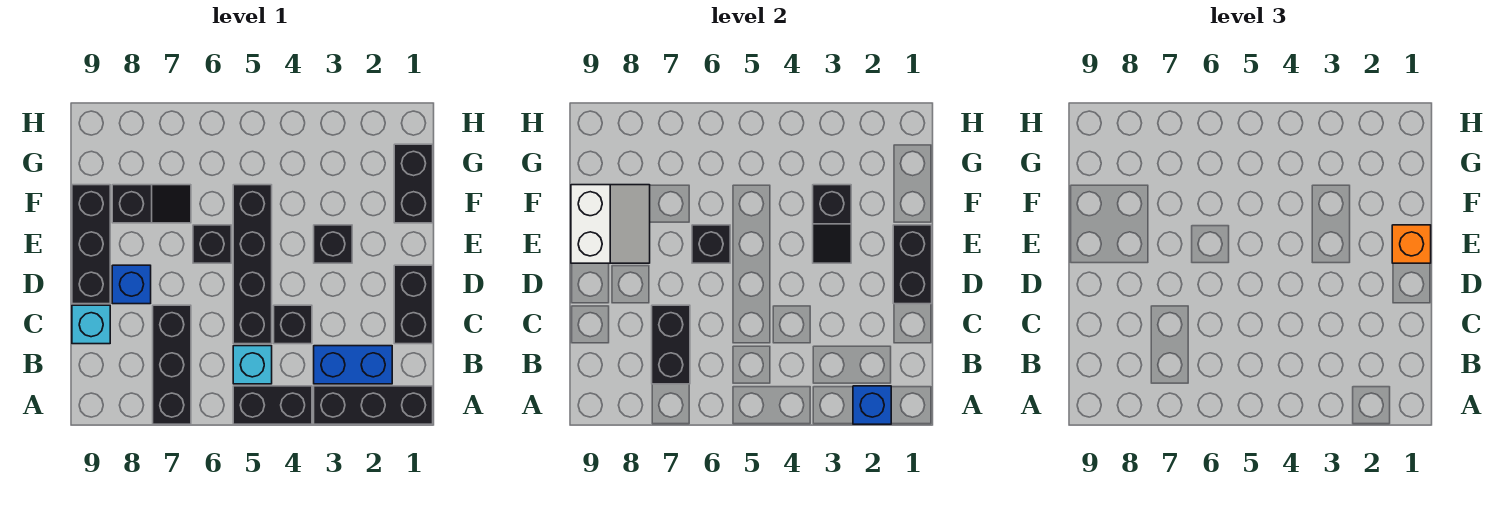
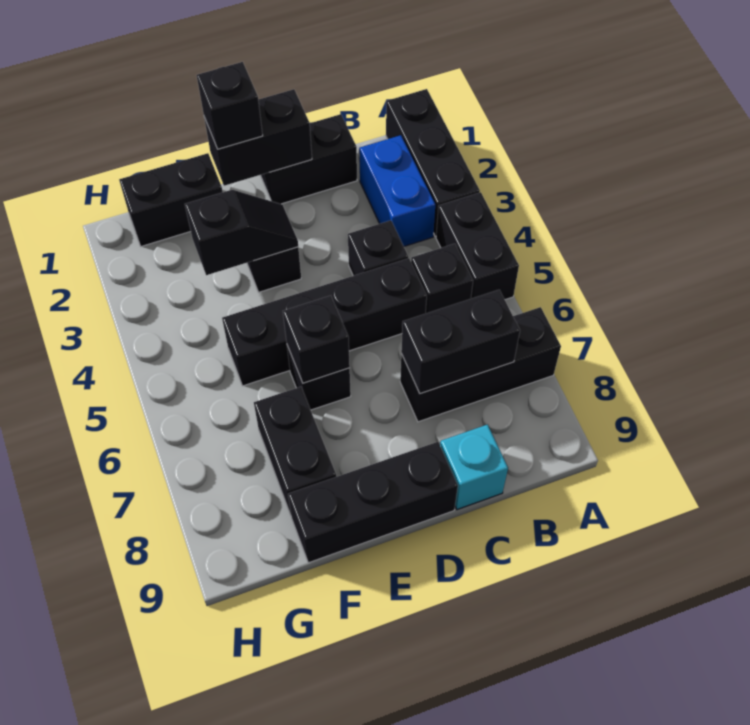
blue 1x1 brick [853,386,891,424] -> none
cyan 1x1 brick [233,346,272,384] -> black 1x1 brick [411,244,473,313]
blue 1x1 brick [112,265,151,304] -> none
orange 1x1 brick [1392,225,1431,263] -> black 1x1 brick [197,62,263,149]
white 2x2 slope [571,185,650,263] -> none
black 1x2 slope [112,185,191,223] -> black 1x2 brick [254,387,336,515]

